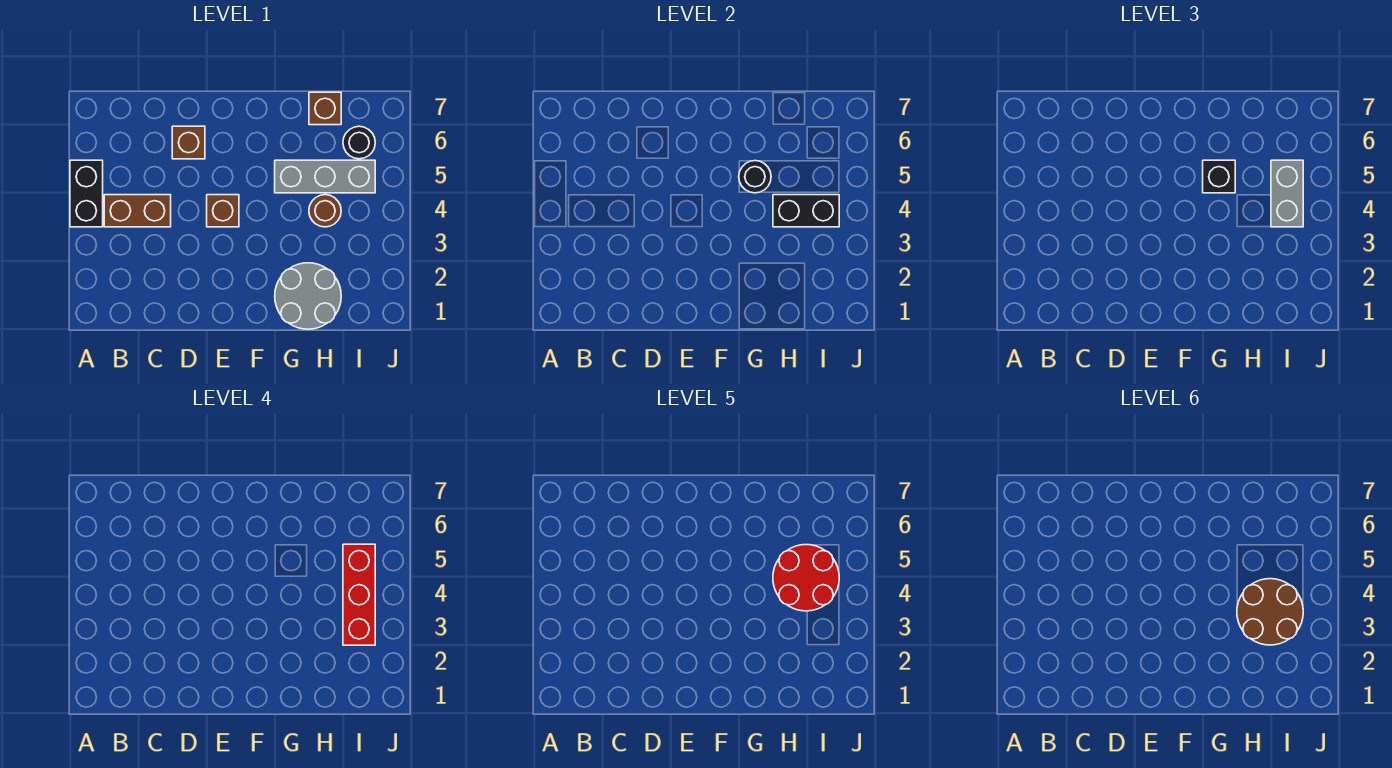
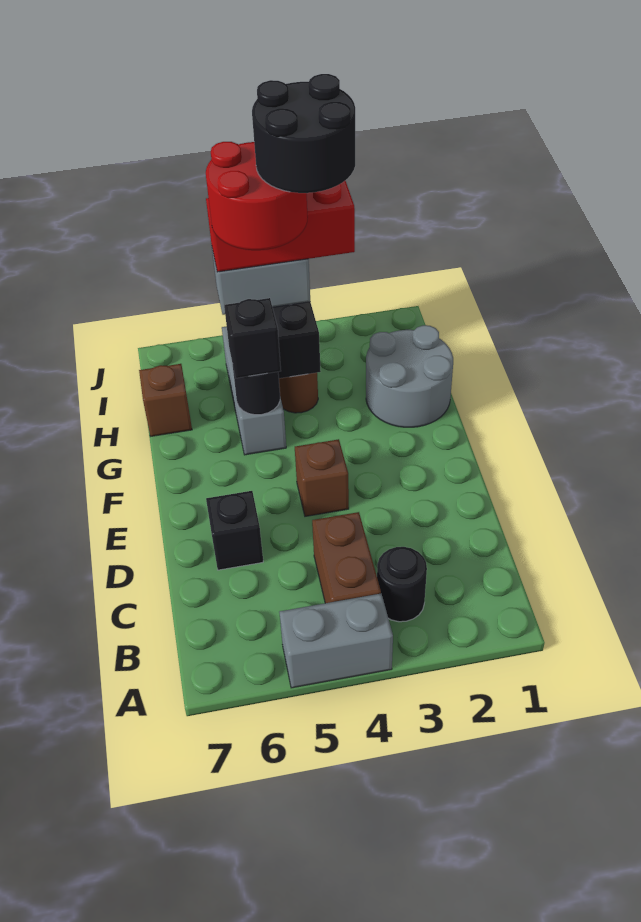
black 1x2 brick [70,160,103,227] -> grey 1x2 brick [279,594,393,688]
brown 1x1 brick [172,126,205,159] -> black 1x1 brick [206,491,263,570]
brown 2x2 round brick [1237,579,1303,645] -> black 2x2 round brick [252,74,355,193]
black 1x1 round brick [343,126,375,159] -> black 1x1 round brick moved to [377,547,427,622]

